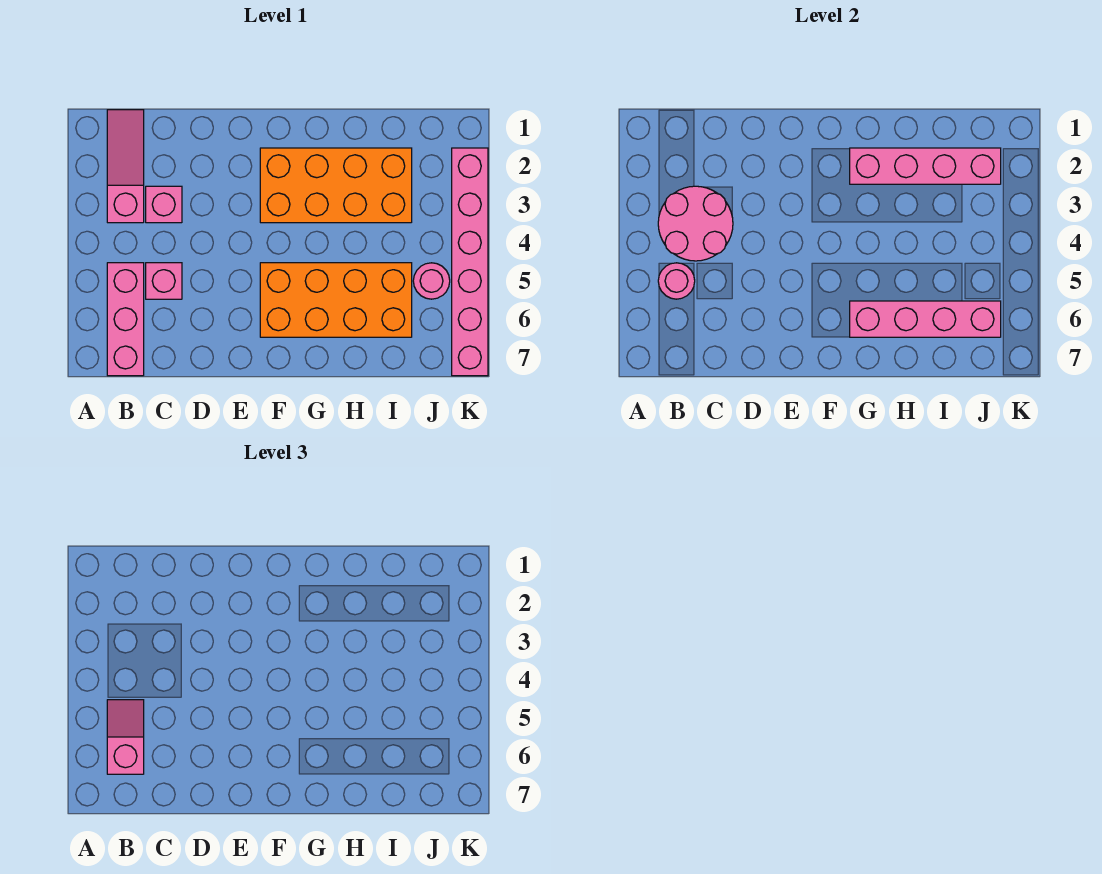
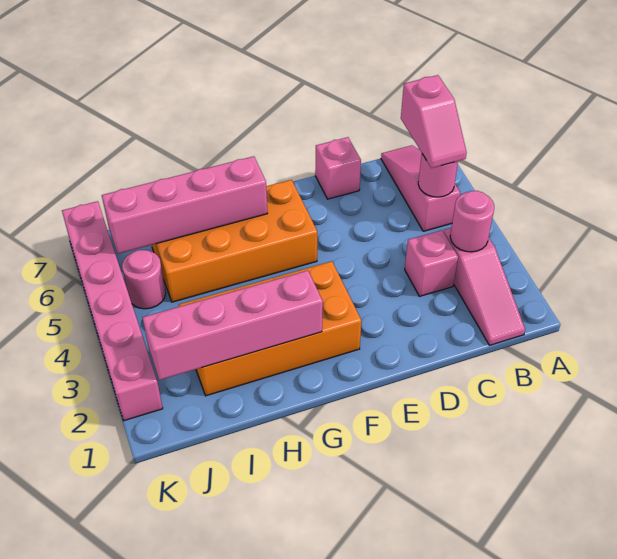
pink 2x2 round brick [658,186,733,261] -> pink 1x1 round brick [450,191,494,252]
pink 1x3 brick [107,263,144,376] -> pink 1x3 slope [381,145,460,231]
pink 1x1 brick [146,263,182,299] -> pink 1x1 brick moved to [315,137,361,199]

